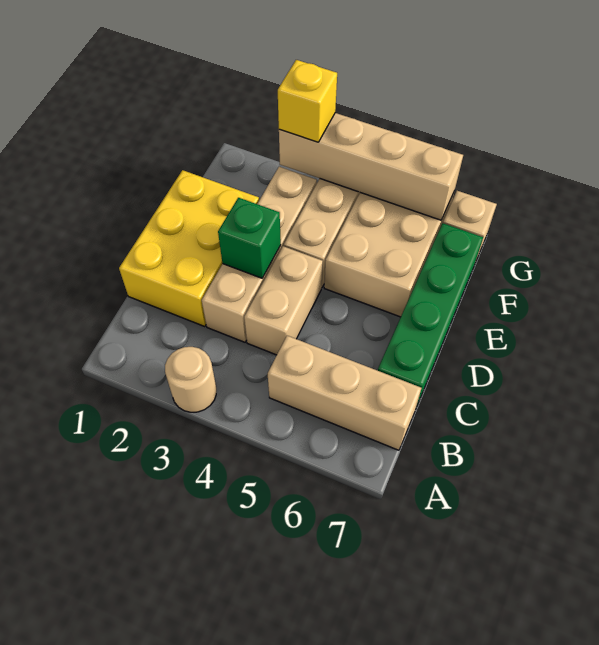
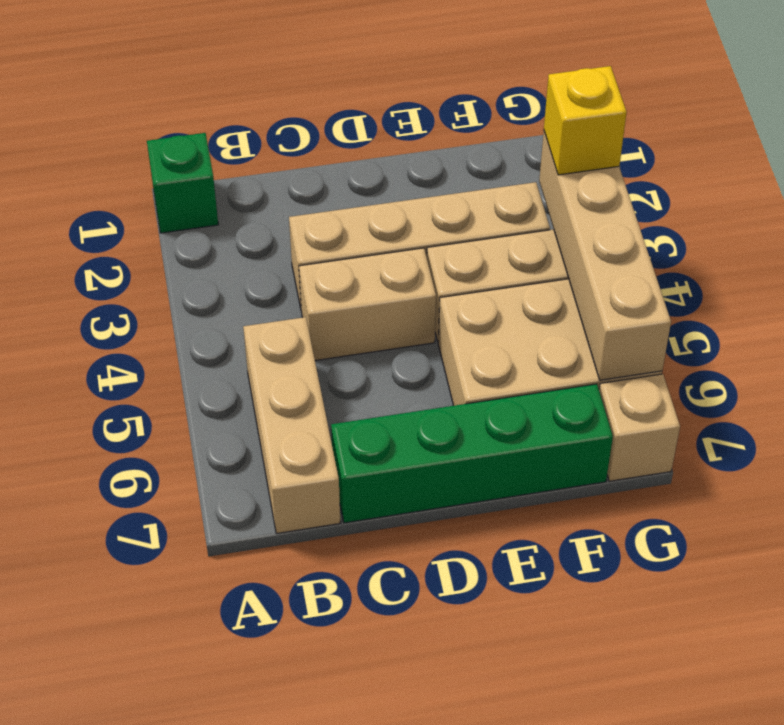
tan 1x1 round brick [165,347,216,412] -> none
yellow 2x3 brick [119,170,259,326] -> none
green 1x1 brick [218,198,281,278] -> green 1x1 brick moved to [147,133,218,233]

